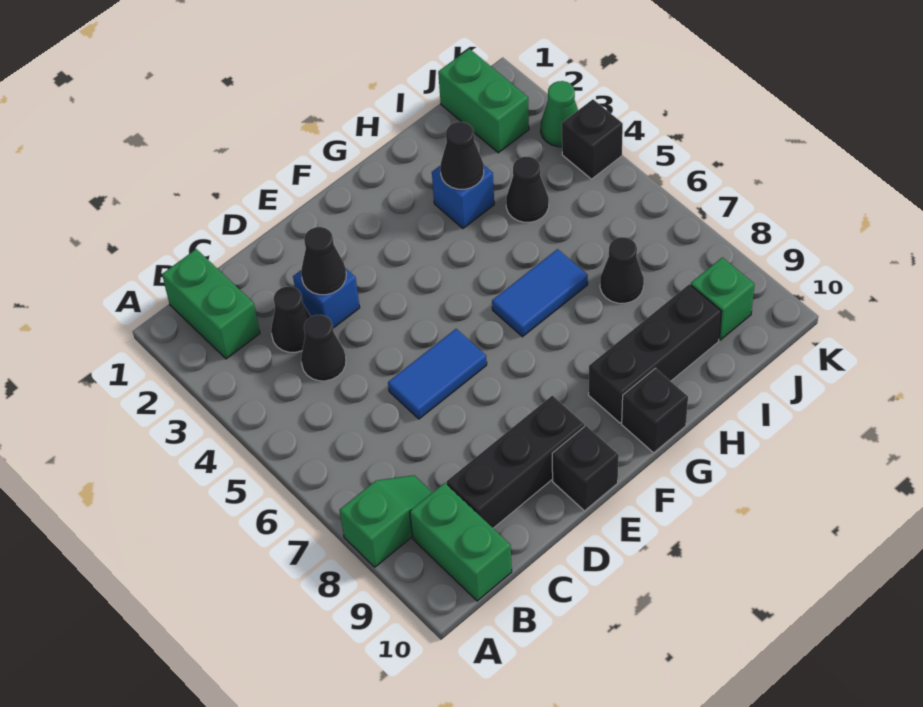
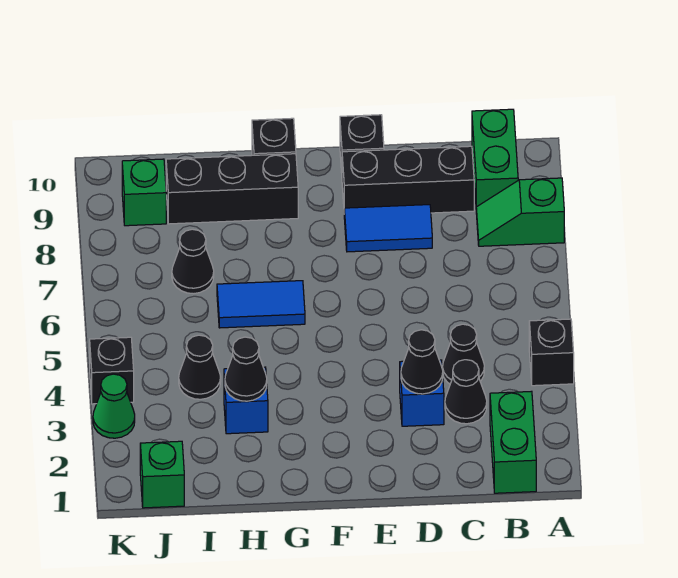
none -> black 1x1 brick [529,319,574,386]
blue 1x2 tile [388,329,487,419] -> blue 1x2 tile moved to [344,205,432,252]
green 1x2 brick [438,49,529,153] -> green 1x1 brick [140,441,184,508]

